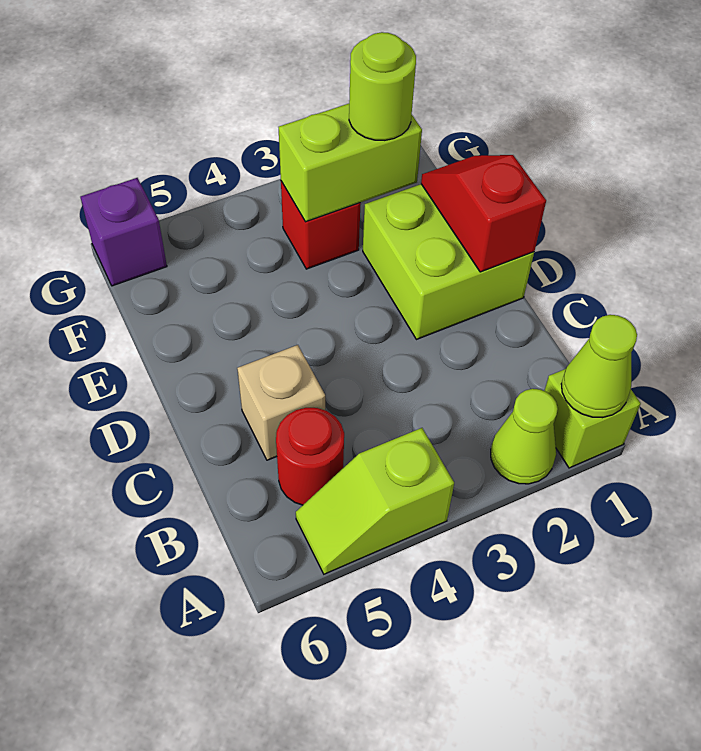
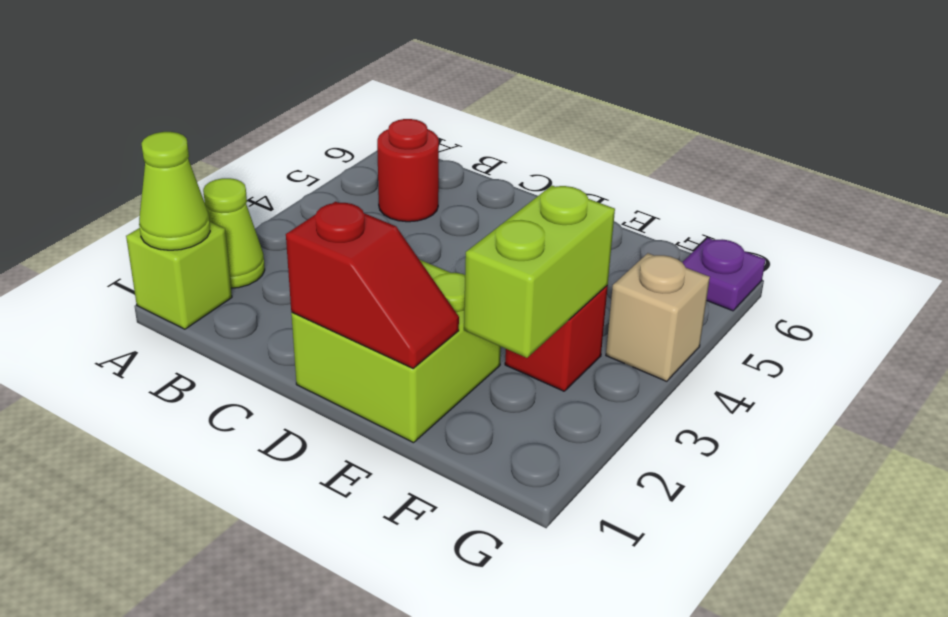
lime 1x2 slope [296,428,454,574] -> none
tan 1x1 brick [237,345,325,460] -> tan 1x1 brick moved to [606,253,710,381]
lime 1x1 round brick [349,32,416,140] -> none
purple 1x1 brick [81,178,167,286] -> purple 1x1 plate [682,238,766,311]

